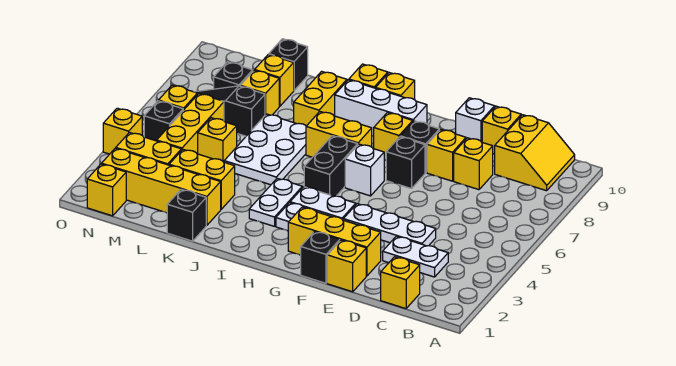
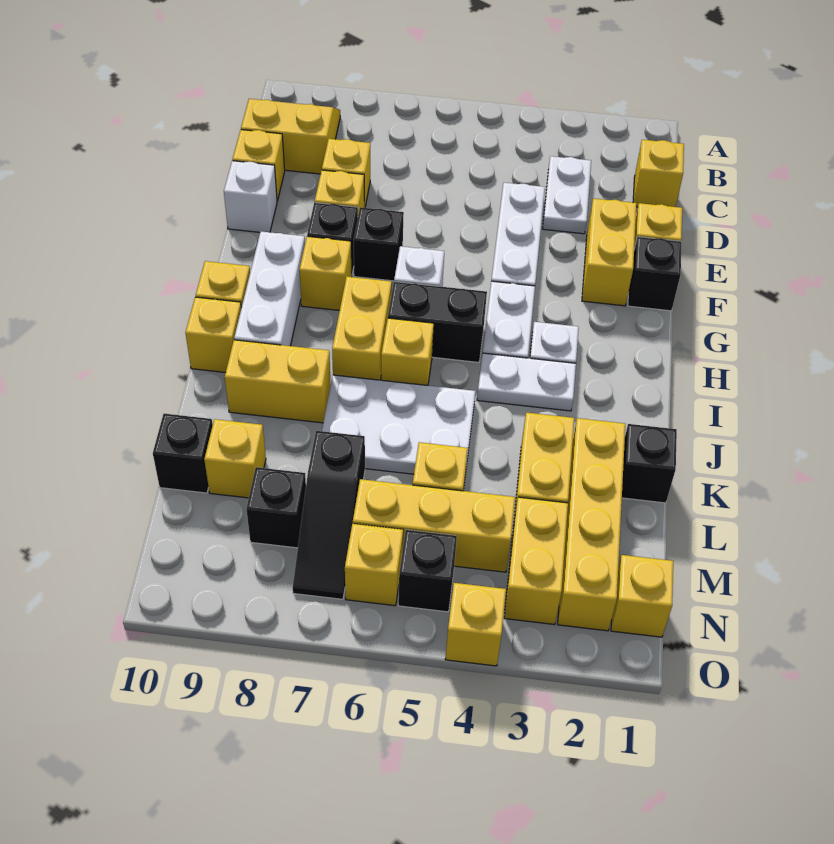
yellow 1x3 brick [288,207,381,276] -> yellow 1x2 brick [582,198,636,306]
yellow 1x1 brick [240,70,279,115] -> yellow 1x1 brick moved to [381,318,434,385]

